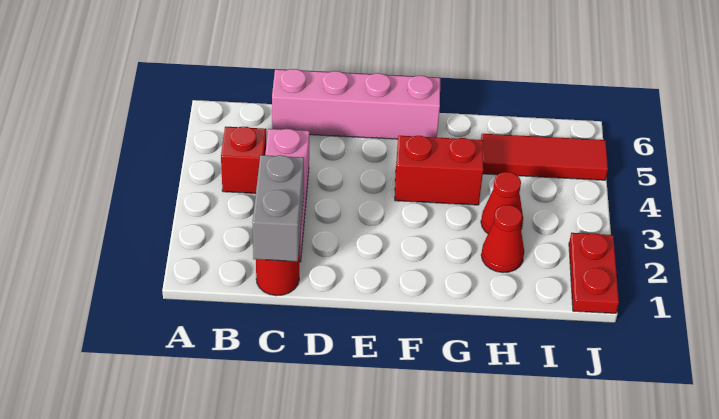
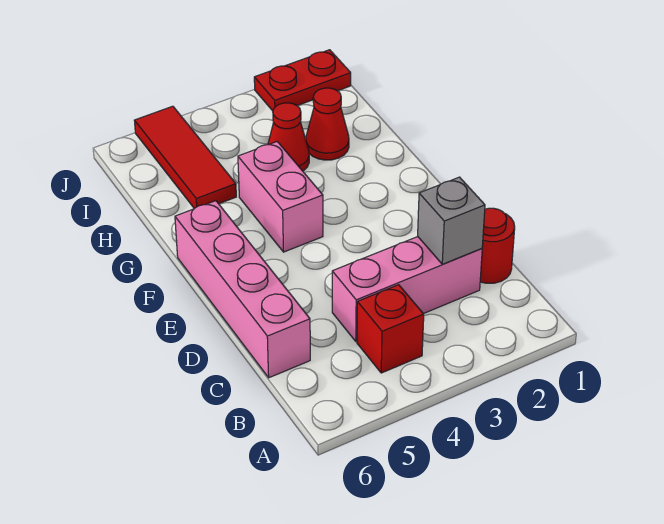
grey 1x2 brick [252,155,304,261] -> grey 1x1 brick [418,177,485,264]
red 1x2 brick [395,136,483,205] -> pink 1x2 brick [238,142,323,252]

